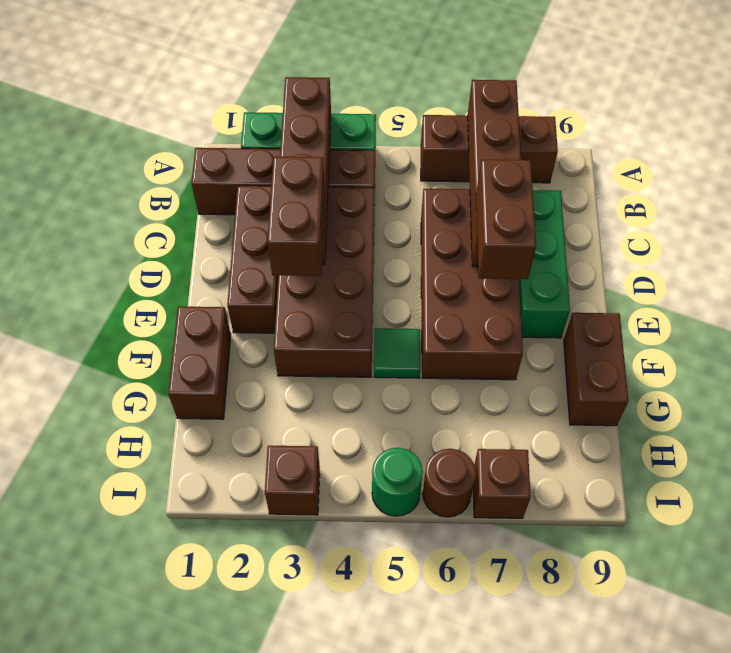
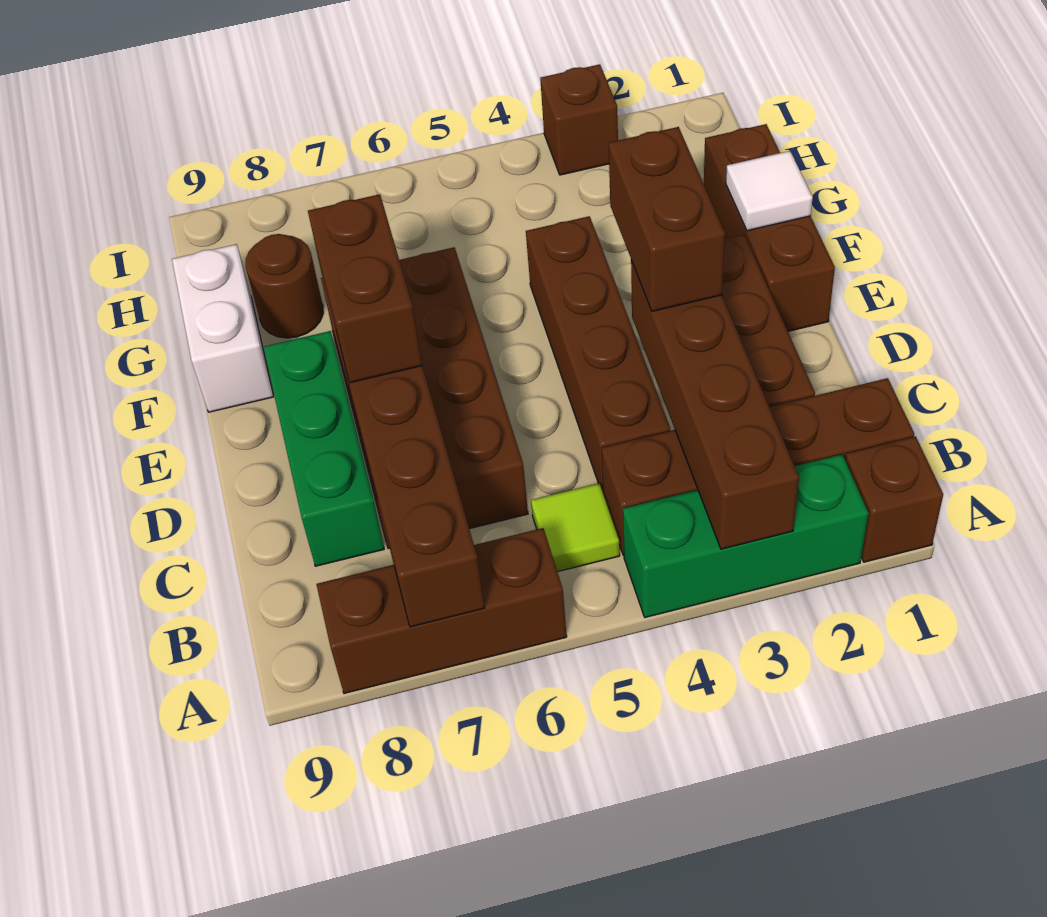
none -> lime 1x1 tile [531,483,620,572]
brown 2x4 brick [274,187,375,377] -> brown 1x4 brick [526,216,670,492]
brown 1x2 brick [168,307,231,419] -> brown 1x3 brick [704,124,835,331]
none -> white 1x1 tile [726,151,813,231]
green 1x1 tile [374,328,420,378] -> none
brown 1x2 brick [564,313,628,426] -> white 1x2 brick [172,244,274,412]
green 1x1 round brick [372,448,423,516] -> none
brown 1x1 round brick [423,449,476,517] -> brown 1x1 round brick moved to [246,234,323,338]
brown 1x1 brick [473,449,531,518] -> brown 1x1 brick moved to [845,436,943,562]

